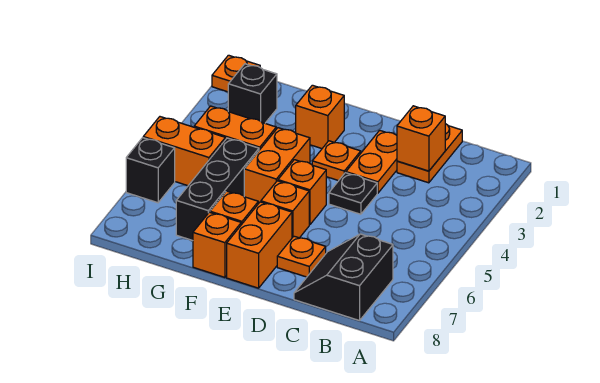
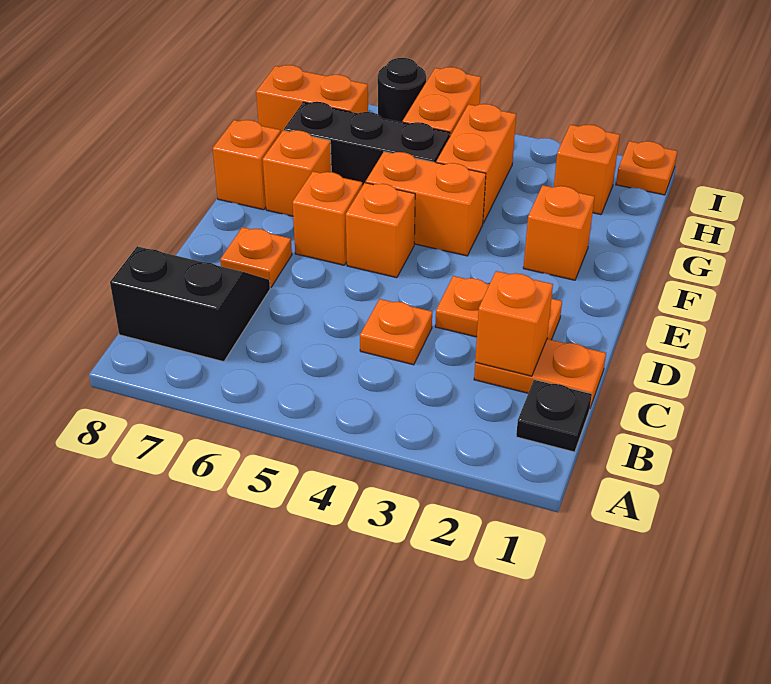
black 1x1 plate [329,173,377,214] -> black 1x1 plate moved to [516,380,592,452]
orange 1x1 plate [312,141,361,181] -> orange 1x1 plate moved to [360,299,432,365]
orange 1x2 brick [227,202,292,288] -> orange 1x2 brick moved to [256,65,368,132]
black 1x1 brick [228,64,277,123] -> orange 1x1 brick [554,125,620,215]
black 1x1 brick [126,138,175,203] -> black 1x1 round brick [378,58,426,122]

